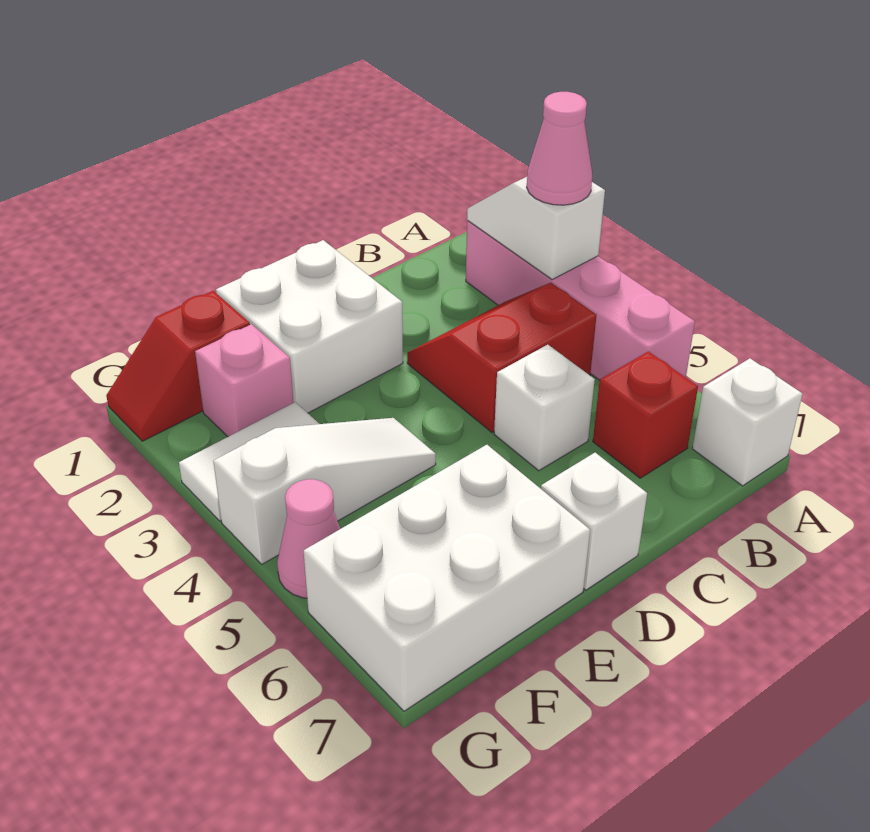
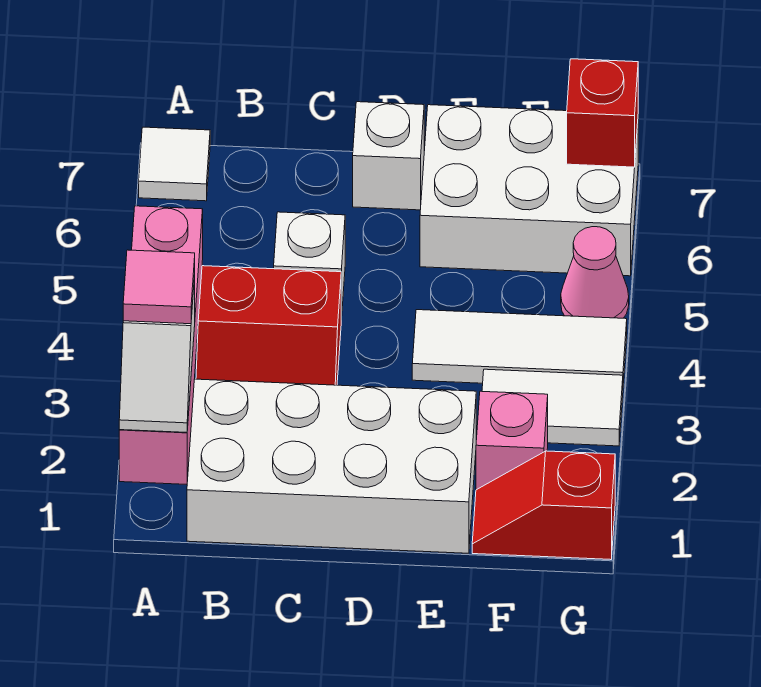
pink 1x1 cone [527,92,592,205] -> pink 1x1 tile [123,250,195,324]
white 1x1 brick [692,358,802,486] -> white 1x1 tile [139,127,210,201]
red 1x1 brick [593,351,698,478] -> red 1x1 brick moved to [567,59,638,167]
white 2x2 brick [216,240,403,413] -> white 2x4 brick [187,379,476,553]
white 1x3 slope [213,418,436,564] -> white 1x3 tile [412,310,627,383]
red 1x2 slope [106,291,250,441] -> red 1x2 slope turned to [472,451,615,560]

